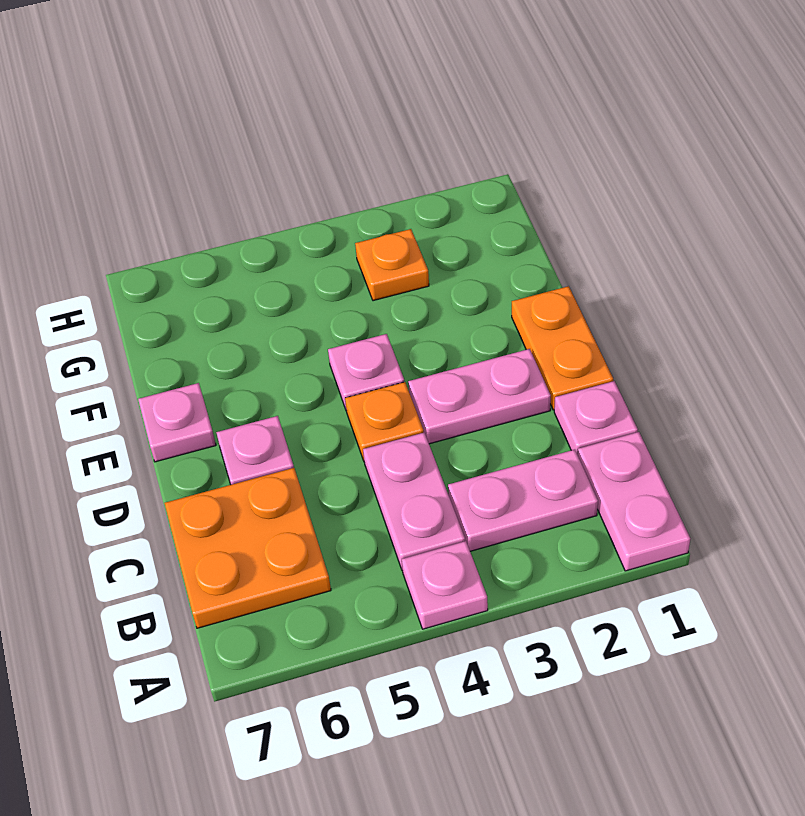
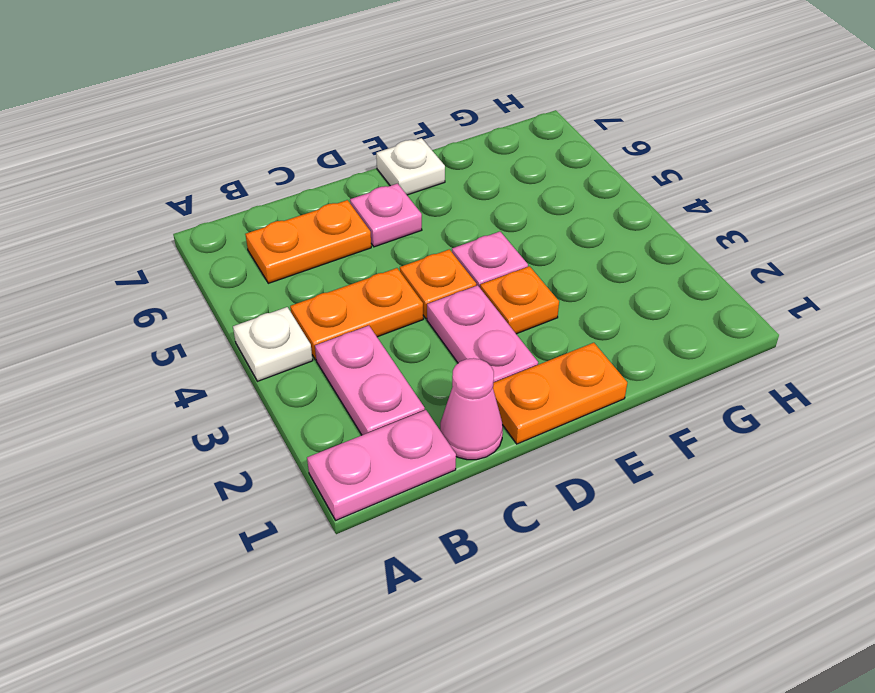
pink 1x1 plate [402,541,488,629] -> white 1x1 plate [233,307,313,381]
pink 1x2 plate [363,433,465,571] -> orange 1x2 plate [290,268,423,360]
orange 2x2 plate [165,468,331,628] -> orange 1x2 plate [245,200,371,283]
pink 1x1 plate [554,381,638,455] -> pink 1x1 cone [440,358,503,460]
pink 1x1 plate [138,383,216,462] -> white 1x1 plate [376,138,445,195]
orange 1x1 plate [355,229,429,301] -> orange 1x1 plate moved to [480,266,559,334]

